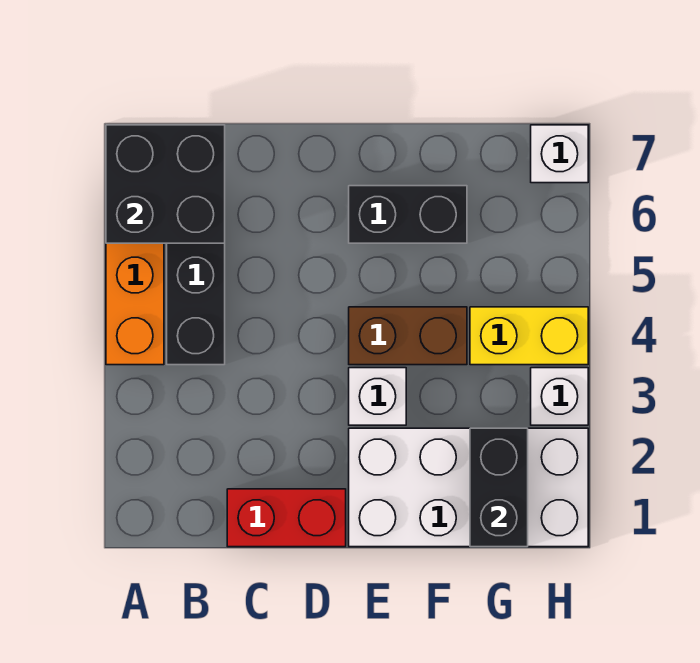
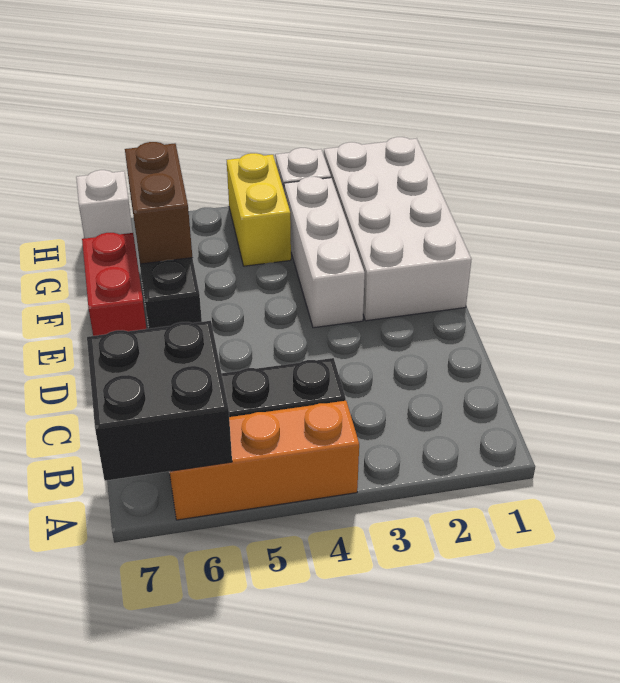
red 1x2 brick [227,489,346,547] -> red 1x2 brick moved to [82,233,146,336]
white 1x1 brick [349,368,406,425] -> white 1x3 brick [284,177,365,328]
brown 1x2 brick [349,307,467,365] -> brown 1x2 brick moved to [125,142,192,264]
black 1x2 brick [470,428,528,547] -> none

